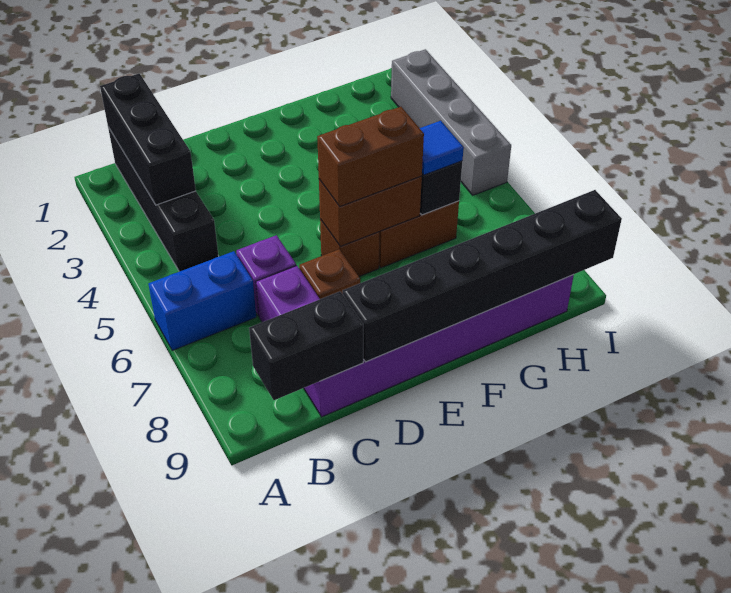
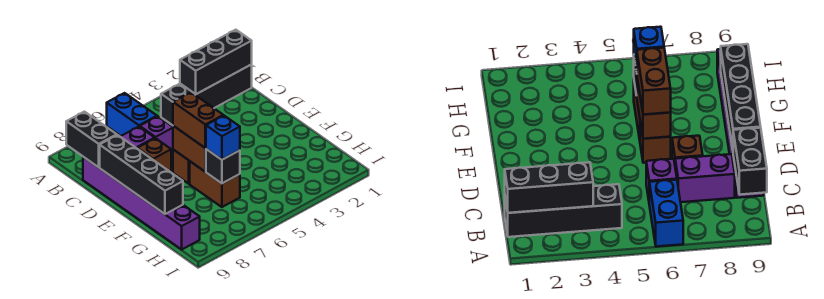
black 1x6 brick [343,190,622,362] -> black 1x4 brick [100,135,183,214]
blue 1x1 tile [420,121,464,175] -> blue 1x1 brick [206,116,240,160]
grey 1x4 brick [391,49,511,195] -> none

